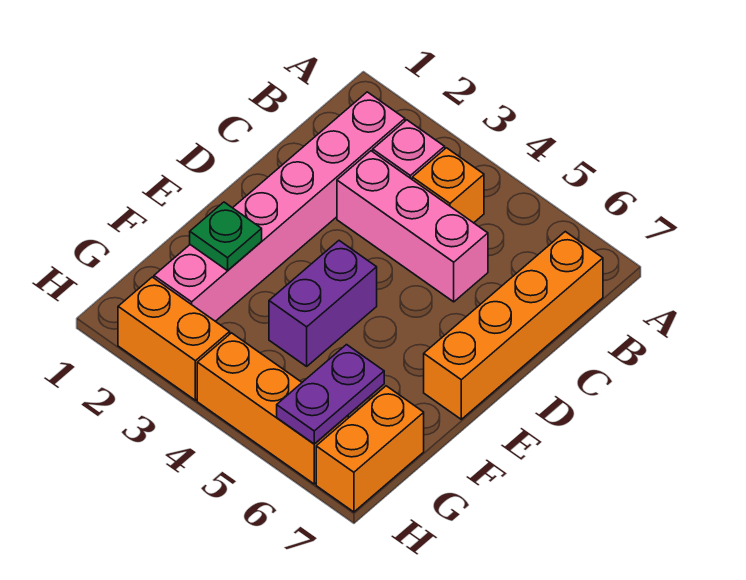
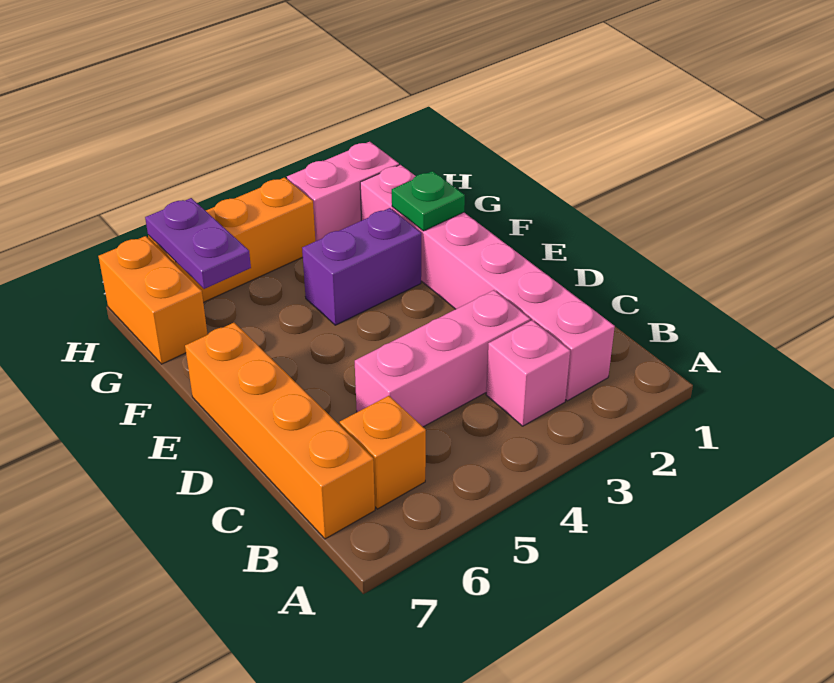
orange 1x1 brick [412,148,484,223] -> orange 1x1 brick moved to [340,396,426,509]
purple 1x2 brick [269,241,377,366] -> purple 1x2 brick turned to [302,208,421,325]
orange 1x2 brick [118,277,230,400] -> pink 1x2 brick [287,142,399,241]

